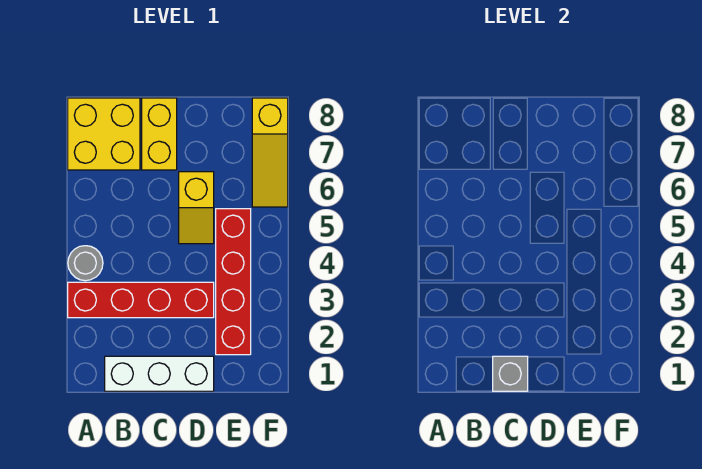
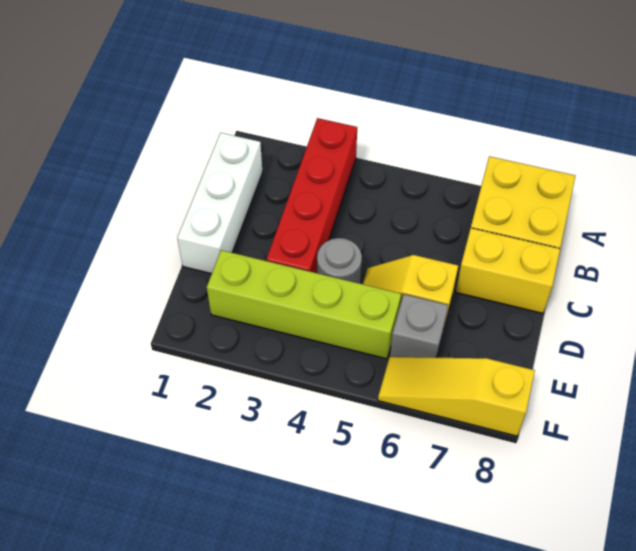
grey 1x1 round brick [68,246,103,281] -> grey 1x1 round brick moved to [317,238,362,284]
grey 1x1 brick [493,356,528,391] -> grey 1x1 brick moved to [390,294,448,358]
red 1x4 brick [216,209,251,355] -> lime 1x4 brick [207,250,401,359]

